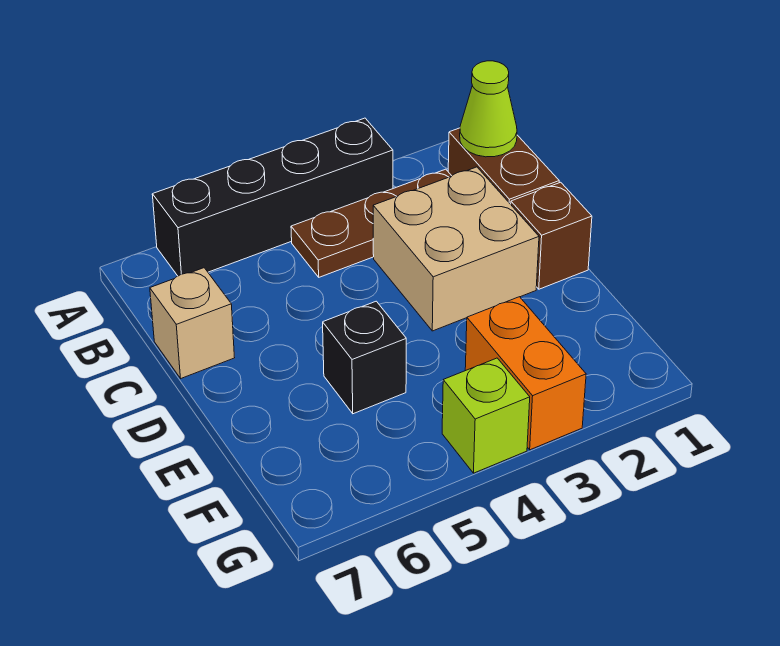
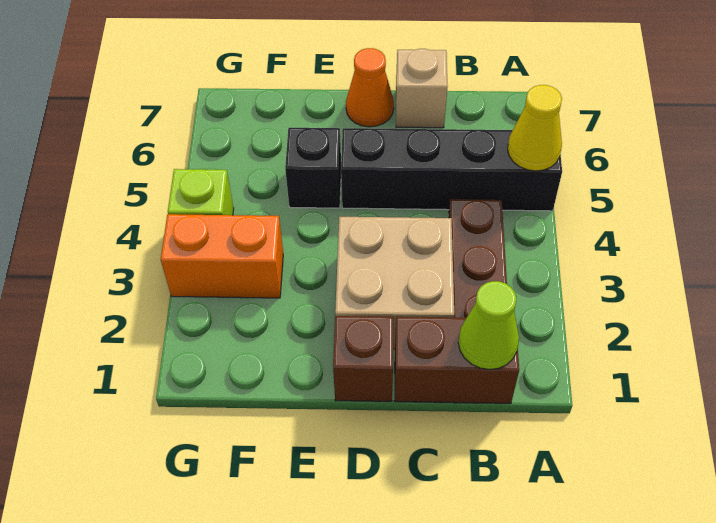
black 1x4 brick [152,118,393,276] -> black 1x4 brick turned to [341,128,562,211]
none -> yellow 1x1 cone [508,85,562,171]
none -> orange 1x1 cone [346,48,394,127]

